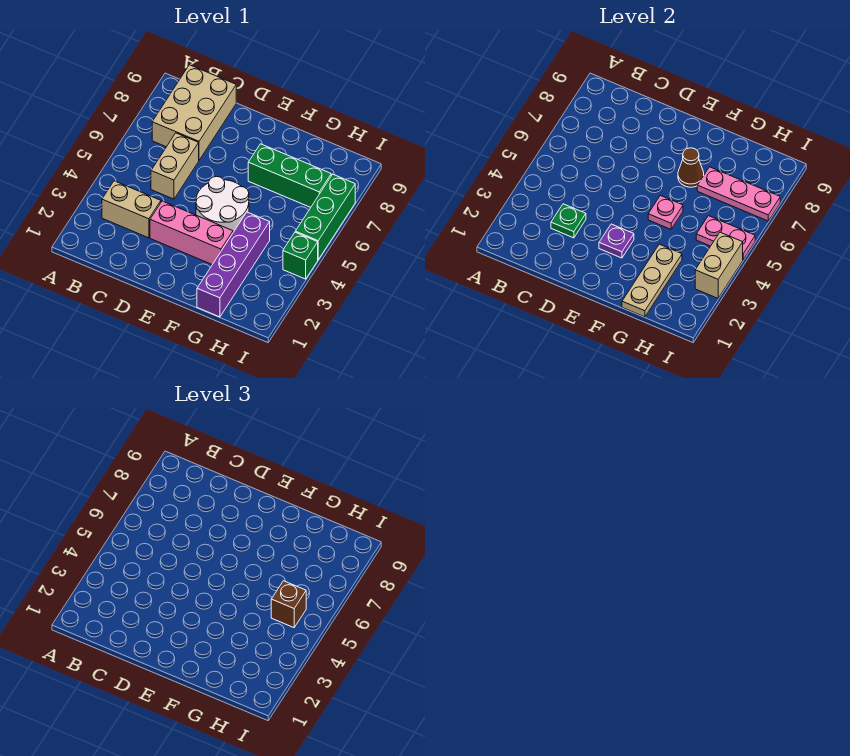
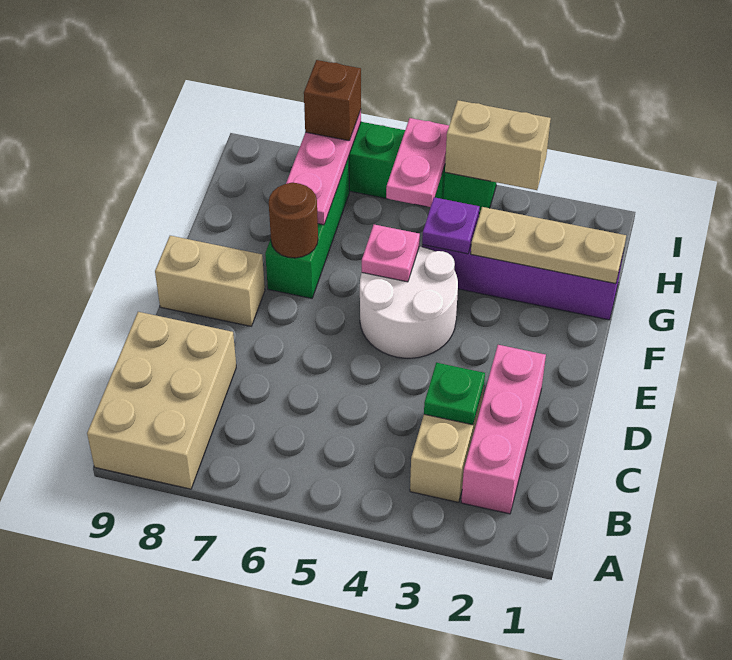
tan 2x3 brick [152,65,236,160] -> tan 2x3 brick turned to [87,312,236,489]
tan 1x2 brick [151,133,199,199] -> tan 1x2 brick moved to [155,236,265,326]
pink 1x3 brick [150,201,233,265] -> pink 1x3 brick moved to [461,345,546,514]
purple 1x1 plate [599,224,634,258] -> purple 1x1 plate moved to [422,197,479,254]
brown 1x1 cone [678,148,704,187] -> brown 1x1 round brick [269,183,318,258]
brown 1x1 brick [271,581,306,628] -> brown 1x1 brick moved to [304,60,361,141]

